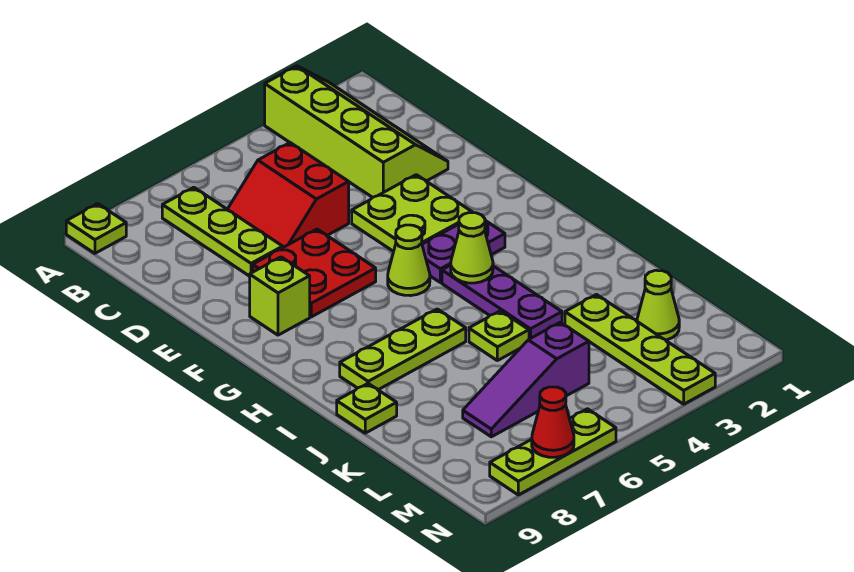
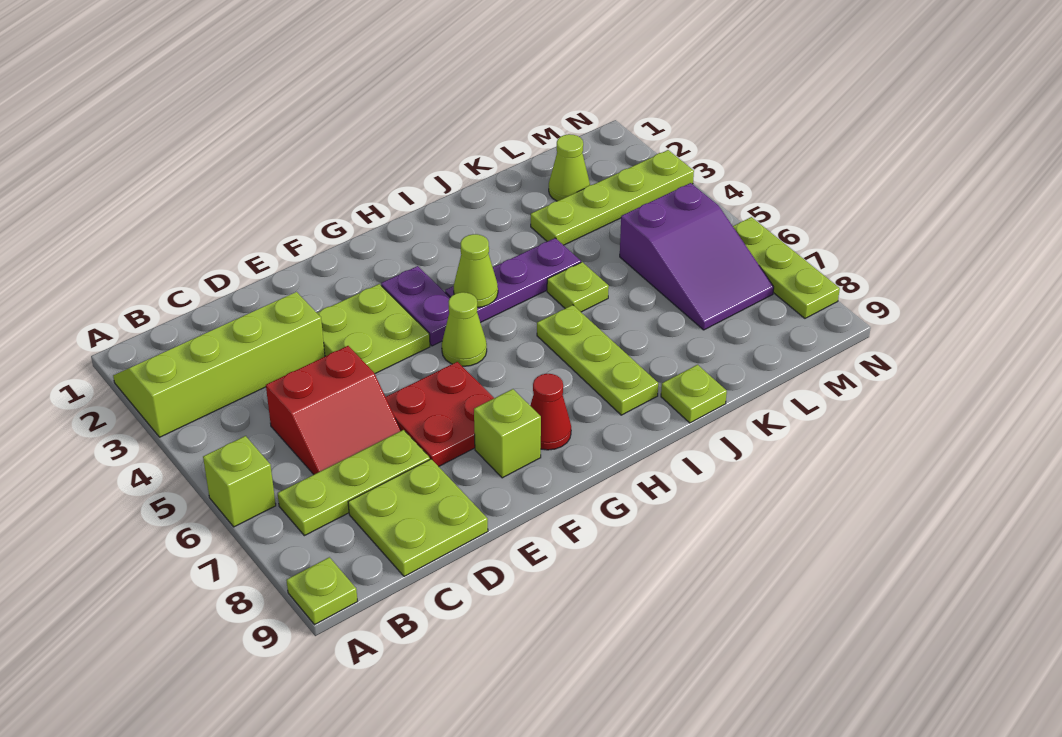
none -> lime 1x1 brick [203,436,276,527]
none -> lime 2x2 plate [348,459,488,576]
purple 1x3 slope [463,322,589,437] -> purple 2x3 slope [620,183,774,330]
red 1x1 cone [532,387,574,457] -> red 1x1 cone moved to [530,374,571,450]

